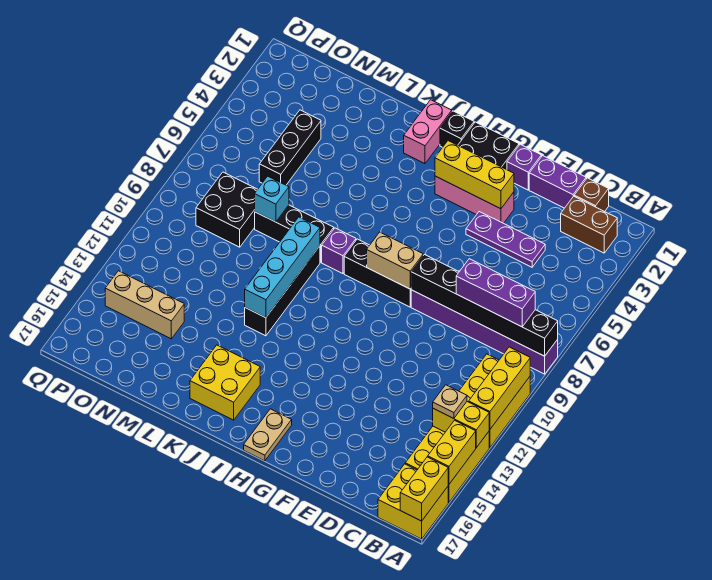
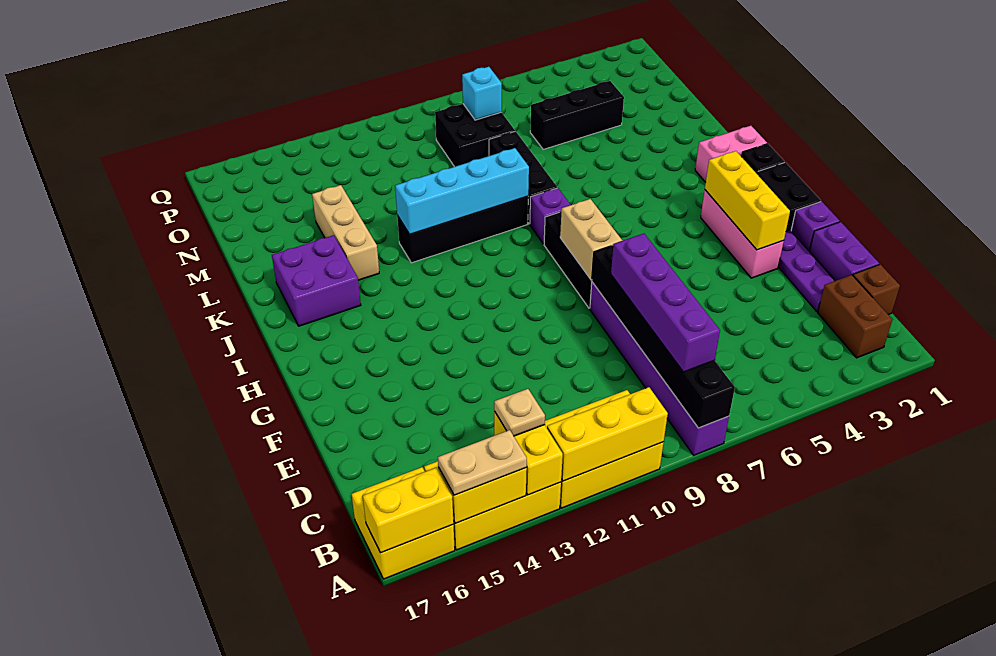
purple 1x3 brick [456,259,535,327] -> purple 1x4 brick [611,234,720,372]
purple 1x3 plate [466,212,545,267] -> purple 1x3 plate moved to [778,230,835,312]
tan 1x2 plate [244,409,292,461] -> tan 1x2 plate moved to [438,430,527,495]
yellow 2x2 brick [190,345,260,420] -> purple 2x2 brick [272,235,361,326]
cyan 1x1 brick [255,176,289,222] -> cyan 1x1 brick moved to [462,67,502,120]
tan 1x3 brick [105,271,184,339] -> tan 1x3 brick moved to [312,185,379,280]

